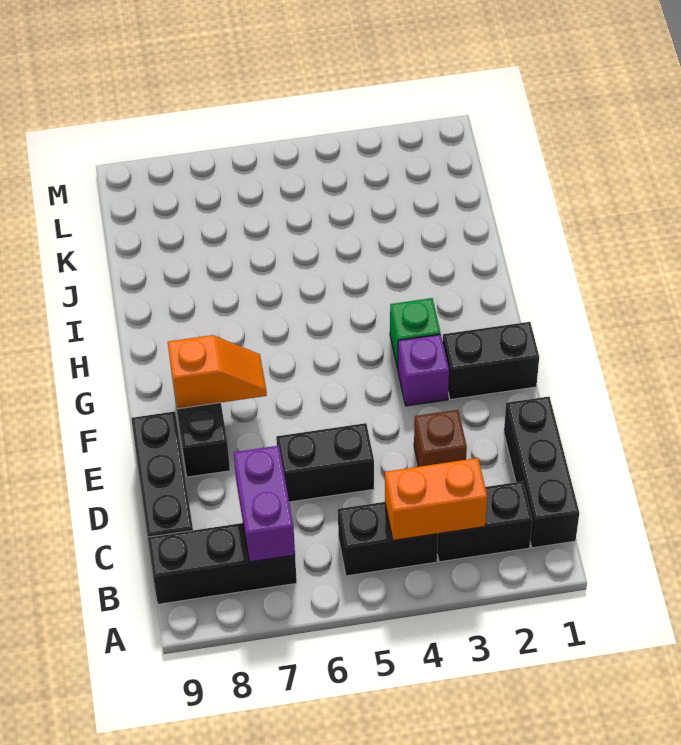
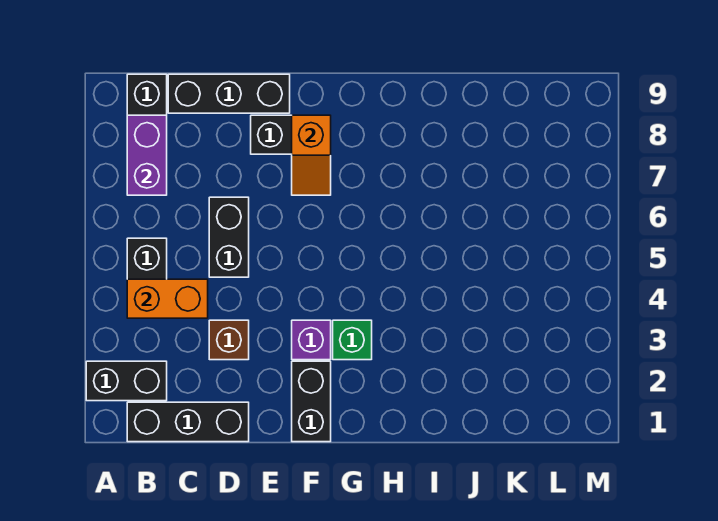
black 1x2 brick [437,481,532,562] -> black 1x2 brick turned to [86,361,167,401]
orange 1x2 brick [385,458,487,540] -> orange 1x2 brick turned to [127,279,208,318]
purple 1x2 brick [234,446,295,562] -> purple 1x2 brick turned to [127,115,167,195]

